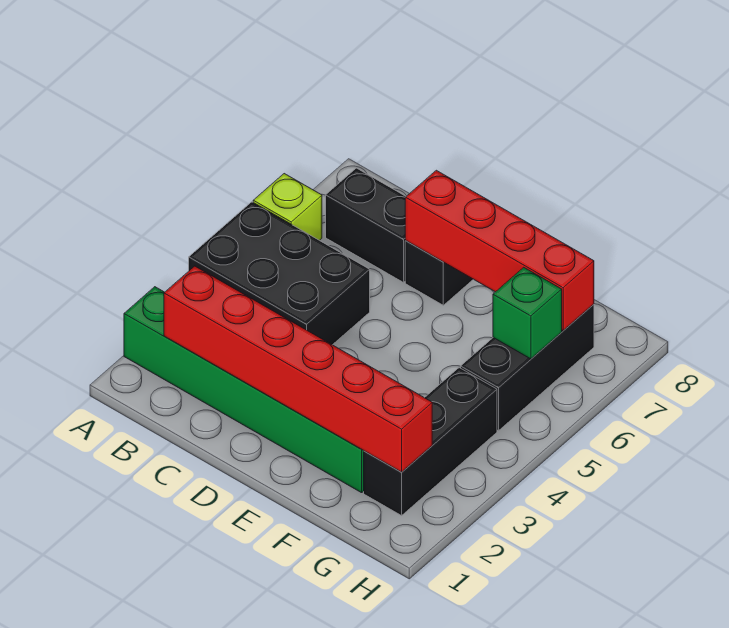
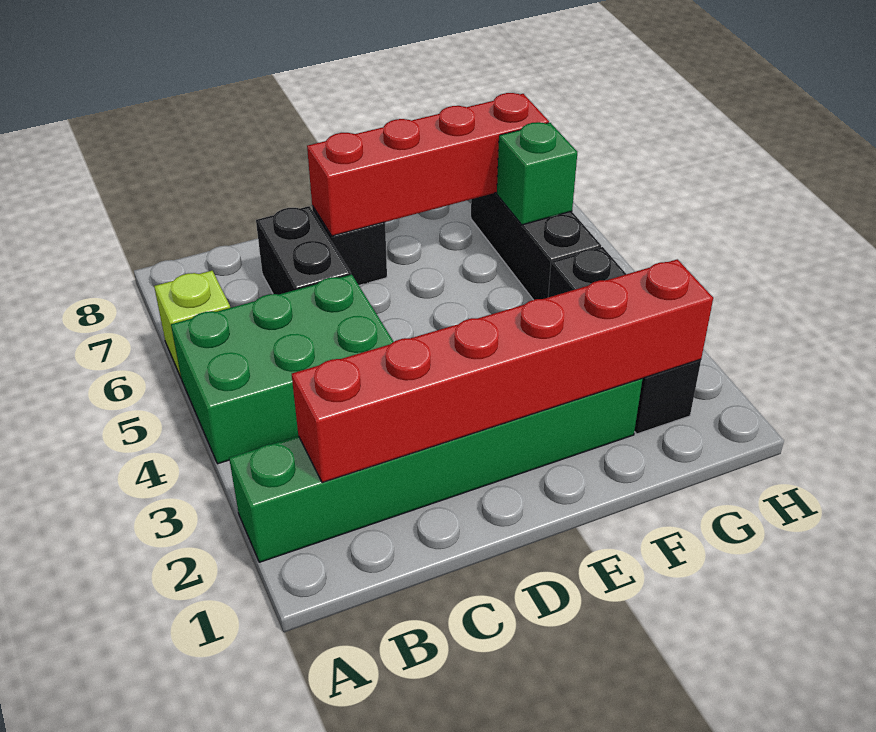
black 2x3 brick [189,202,370,345] -> green 2x3 brick [171,274,394,464]
black 1x2 brick [326,168,406,282] -> black 1x2 brick turned to [256,206,351,295]

